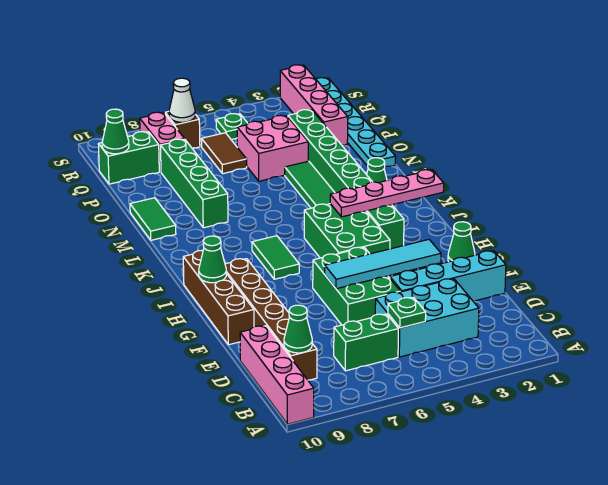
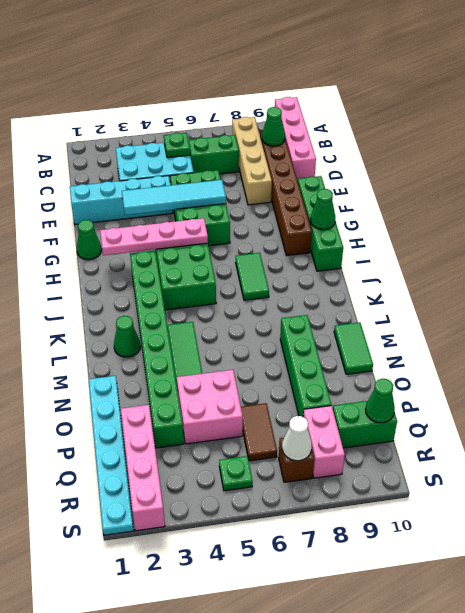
none -> tan 1x4 brick [232,117,272,205]
brown 1x4 brick [183,250,254,345] -> green 1x4 brick [298,176,343,271]
pink 1x4 plate [330,170,444,217] -> pink 1x4 plate moved to [100,218,208,255]

